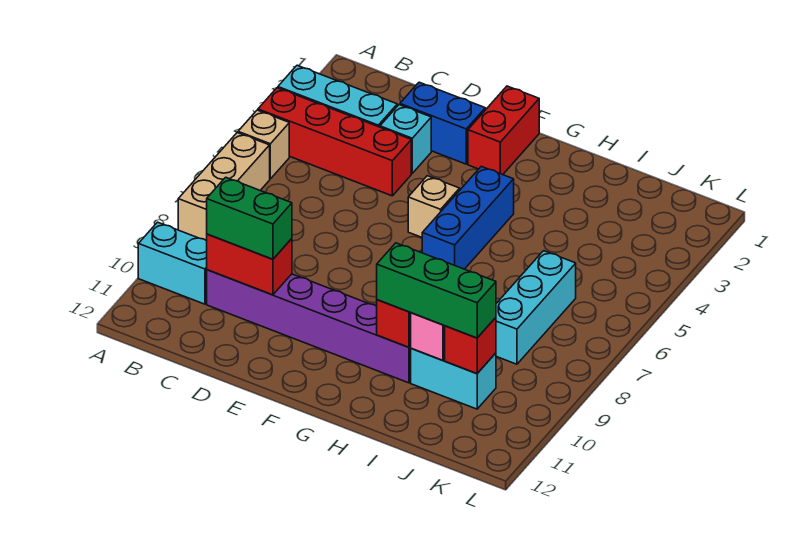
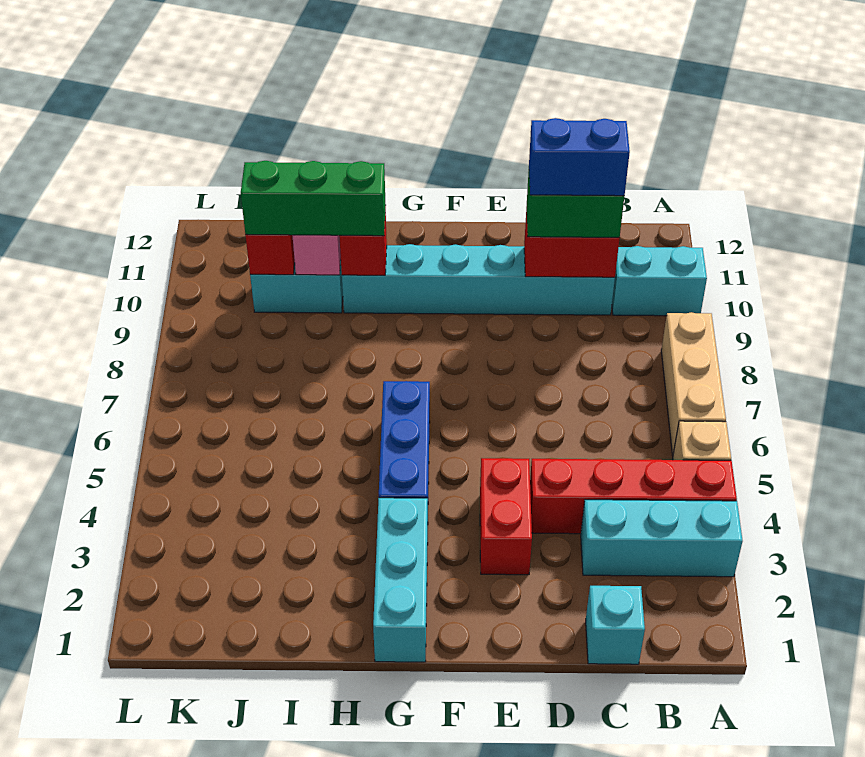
purple 1x6 brick [207,270,411,383] -> cyan 1x6 brick [342,244,615,315]
blue 1x2 brick [400,82,485,164] -> blue 1x2 brick moved to [529,118,630,196]
cyan 1x1 brick [380,105,431,173] -> cyan 1x1 brick moved to [586,586,645,664]
red 1x2 brick [468,86,539,175] -> red 1x2 brick moved to [480,458,532,575]
tan 1x1 brick [408,176,460,237] -> none
cyan 1x3 brick [496,251,576,364] -> cyan 1x3 brick moved to [373,498,428,662]

